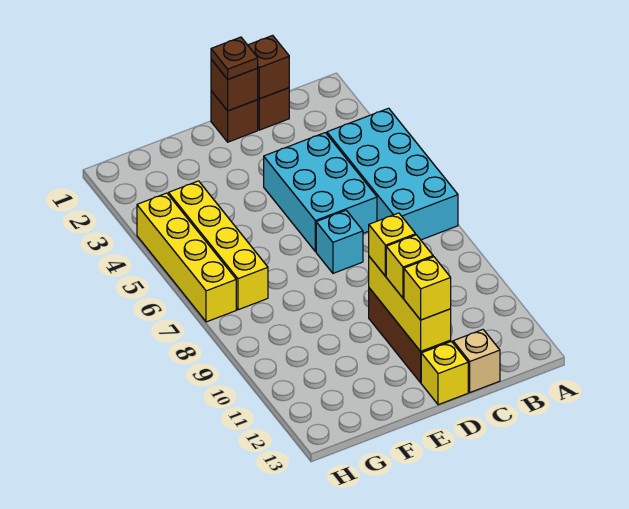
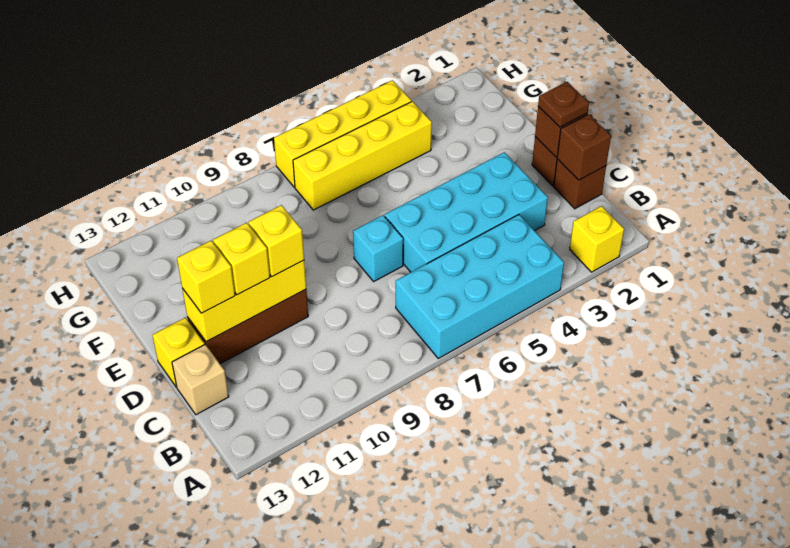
none -> yellow 1x1 brick [570,206,624,272]
cyan 2x3 brick [264,133,377,252] -> cyan 2x4 brick [385,152,548,272]

